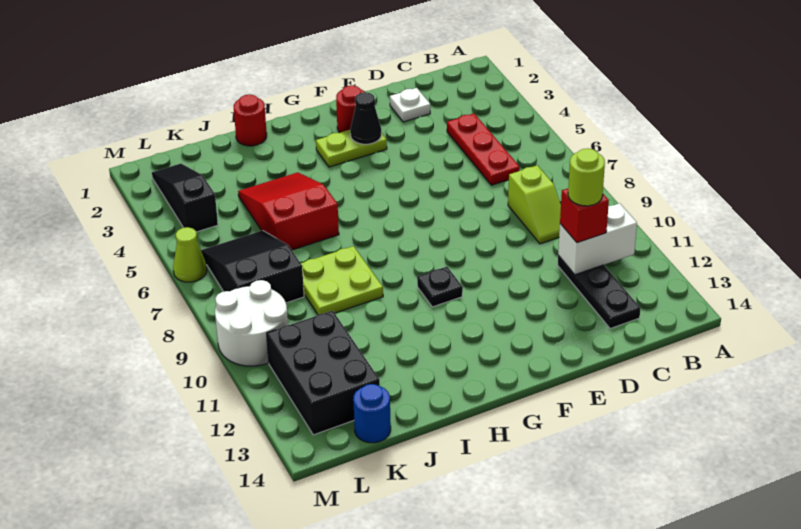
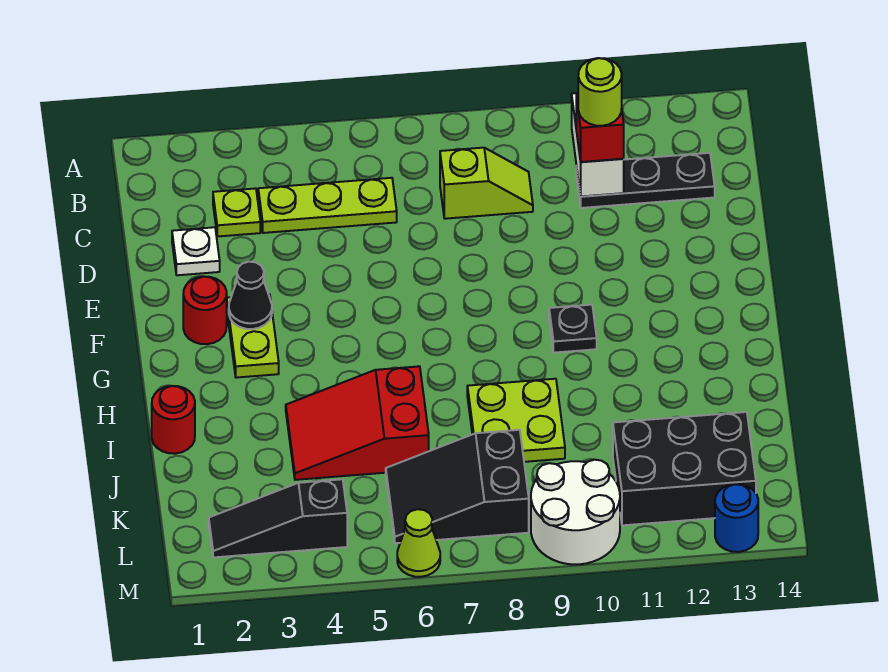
none -> lime 1x1 plate [213,188,260,236]
red 1x3 plate [447,114,520,185] -> lime 1x3 plate [258,178,397,233]
blue 1x1 round brick [353,384,391,443] -> blue 1x1 round brick moved to [715,484,758,552]

